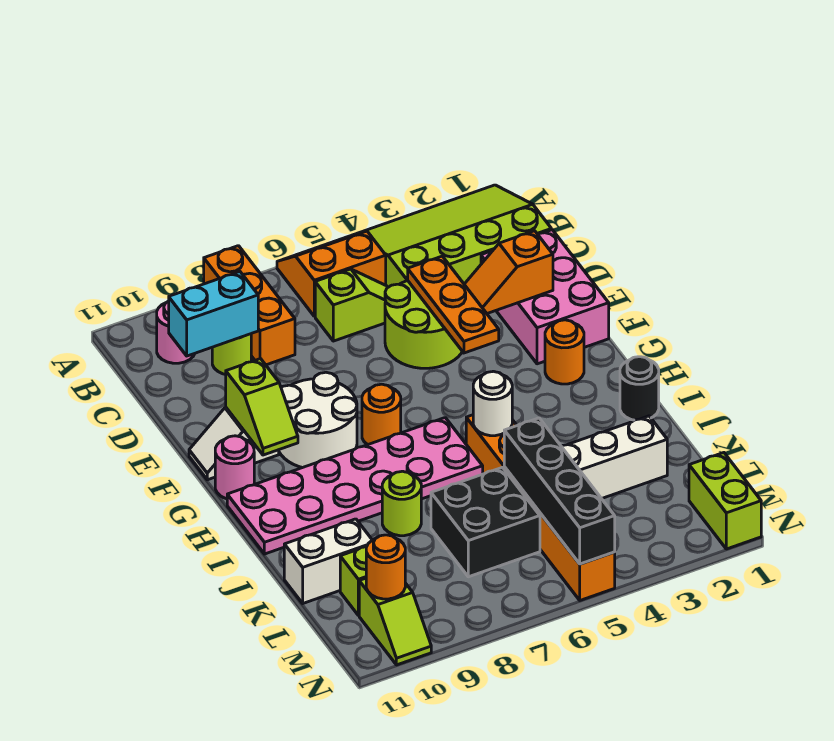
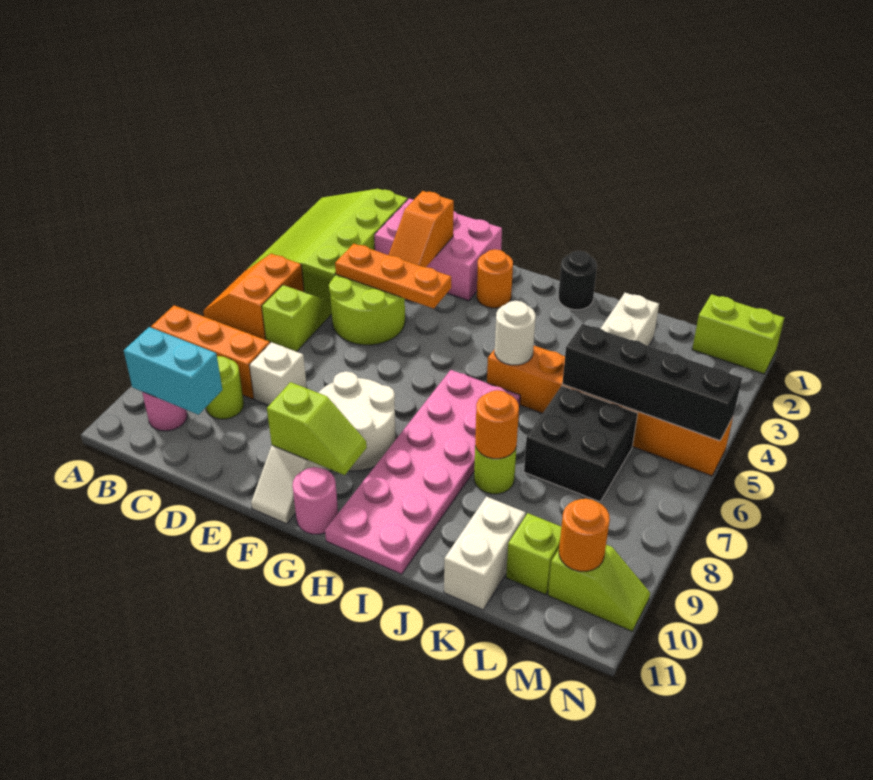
cyan 1x2 brick [169,272,258,356] -> cyan 1x2 brick turned to [124,327,222,415]
none -> white 1x1 brick [249,342,307,405]
orange 1x1 round brick [362,384,401,445] -> orange 1x1 round brick moved to [475,390,519,459]

